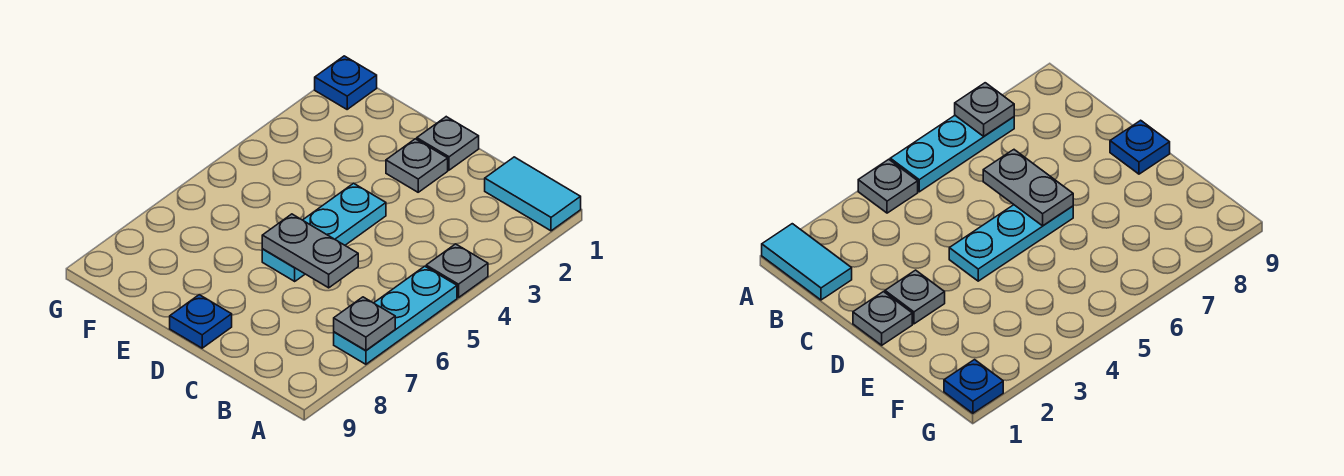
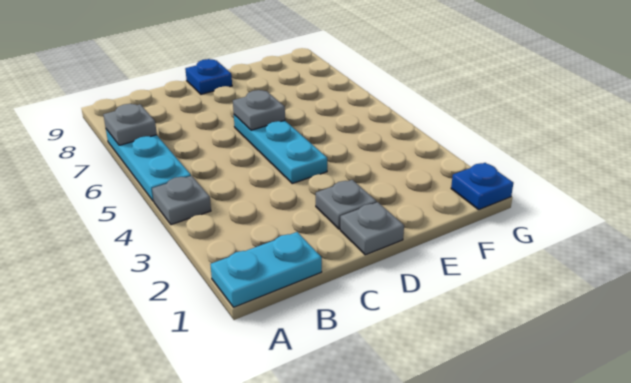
cyan 1x2 tile [485,157,581,231] -> cyan 1x2 plate [210,232,322,307]
grey 1x2 plate [262,214,358,288] -> grey 1x1 plate [233,90,285,130]

